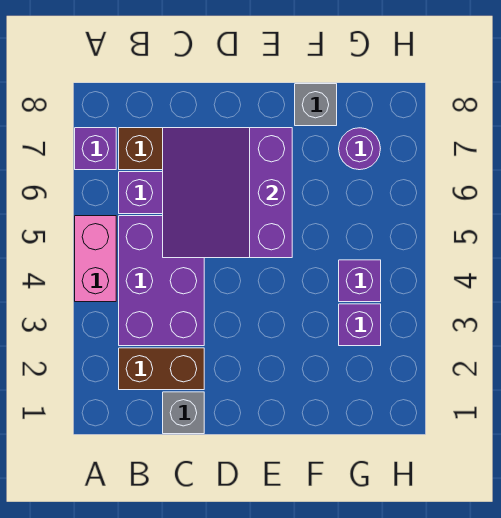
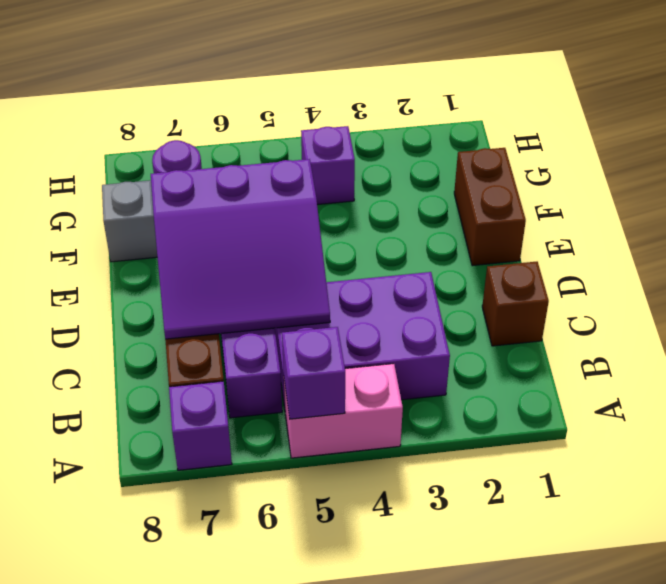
brown 1x2 brick [119,348,204,390] -> brown 1x2 brick moved to [454,148,526,266]
grey 1x1 brick [163,392,204,434] -> brown 1x1 brick [482,262,549,346]
purple 1x1 brick [339,304,381,346] -> purple 1x1 brick moved to [282,327,345,419]

